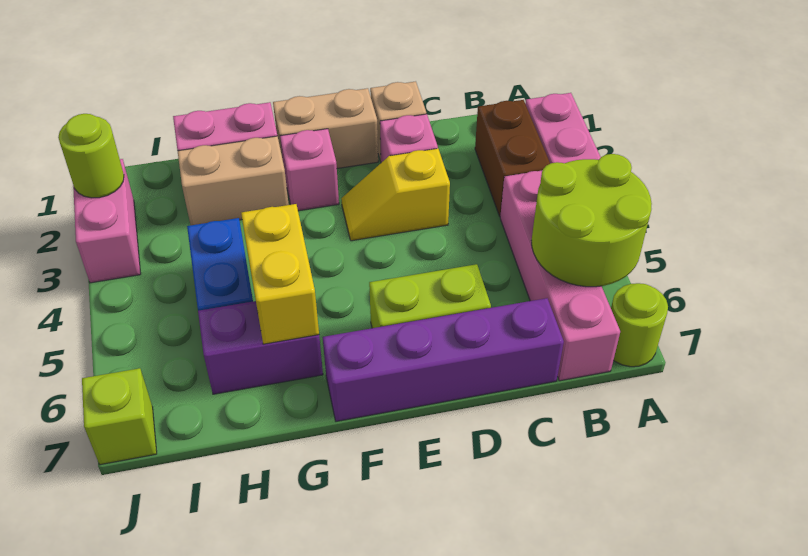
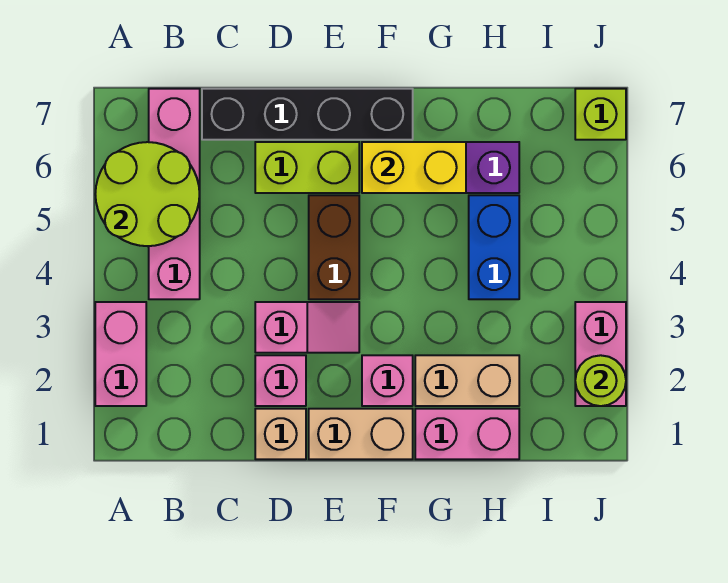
lime 1x1 round brick [611,283,668,367] -> none
brown 1x2 brick [475,100,550,216] -> brown 1x2 brick moved to [309,195,359,299]
purple 1x4 brick [323,298,564,421] -> black 1x4 brick [202,89,413,140]
yellow 1x2 slope [341,149,450,241] -> pink 1x2 slope [255,302,359,353]
yellow 1x2 brick [241,204,319,344] -> yellow 1x2 brick turned to [362,142,466,193]

